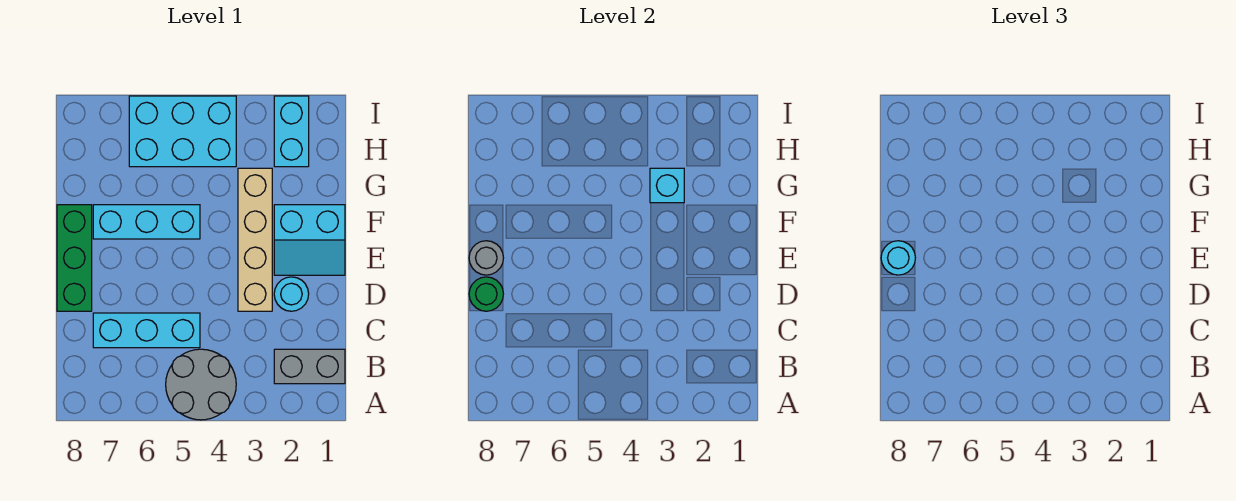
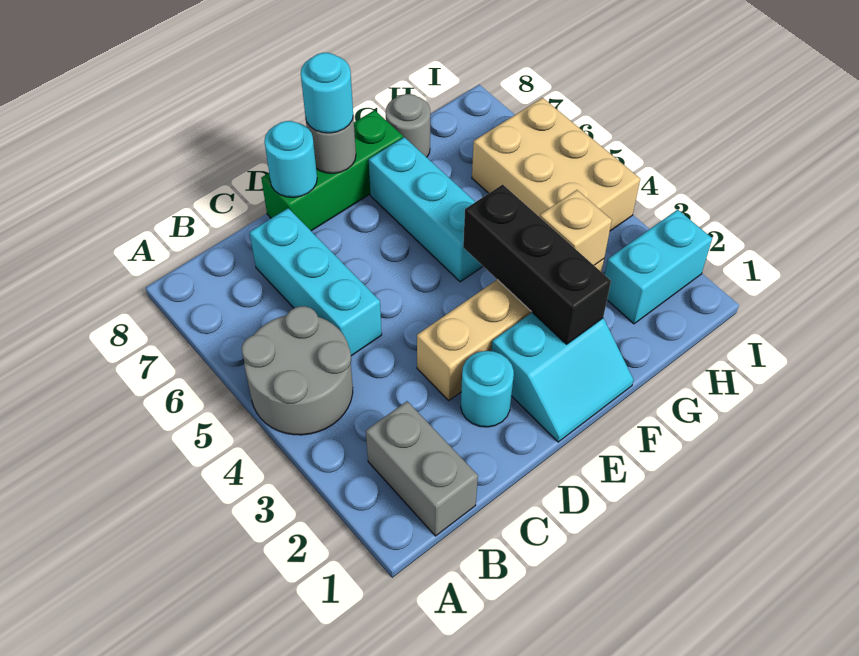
green 1x1 round brick [469,277,503,311] -> cyan 1x1 round brick [264,121,317,197]
cyan 2x2 slope [274,205,345,275] -> cyan 2x2 slope turned to [492,313,634,442]
none -> black 1x3 brick [463,184,611,344]
cyan 1x1 brick [650,168,684,203] -> tan 1x1 brick [540,190,612,265]
none -> grey 1x1 round brick [386,94,430,157]
cyan 2x3 brick [129,96,236,167] -> tan 2x3 brick [472,98,640,231]

